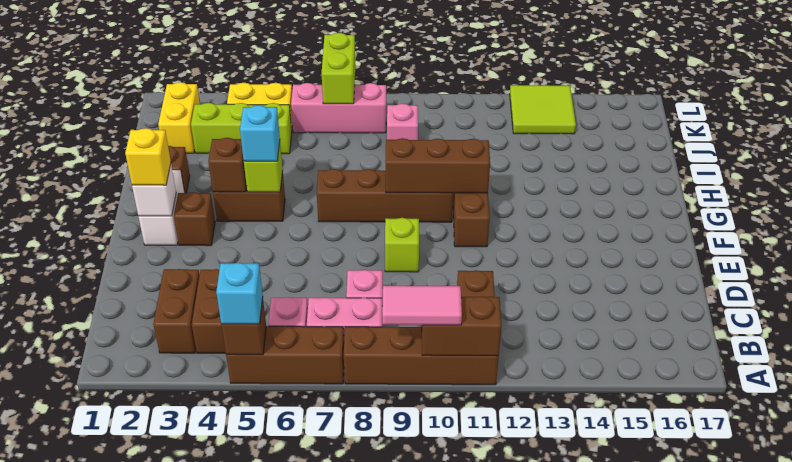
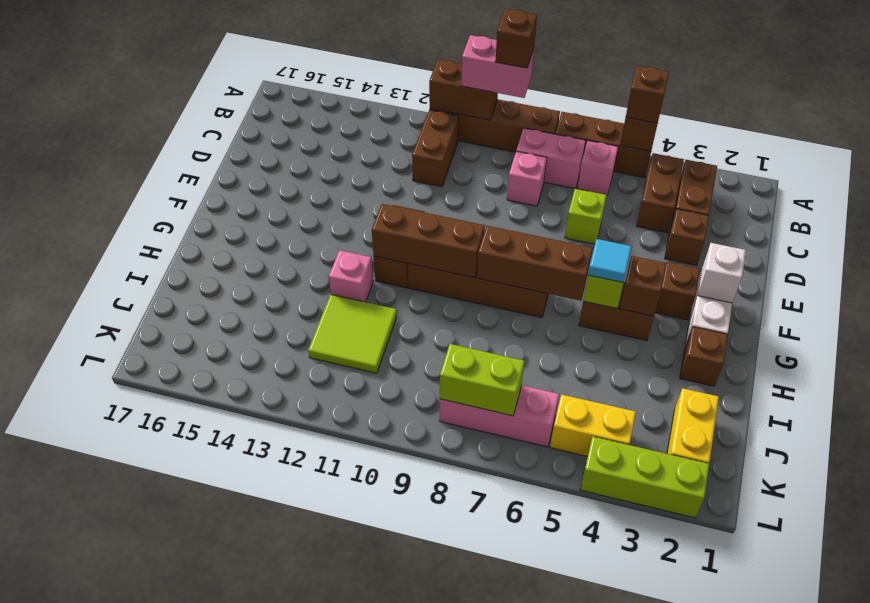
cyan 1x1 brick [216,263,263,324] -> brown 1x1 brick [626,66,669,123]
pink 1x2 tile [382,286,462,325] -> pink 1x2 brick [461,35,534,98]
none -> brown 1x1 brick [495,9,537,68]
none -> brown 1x1 brick [665,209,709,265]
lime 1x1 brick [385,218,419,272] -> lime 1x1 brick moved to [565,189,607,244]
yellow 1x1 brick [125,128,171,185] -> none
cyan 1x1 brick [240,105,280,161] -> cyan 1x1 tile [588,239,632,283]
none -> brown 1x3 brick [477,226,593,301]
lime 1x3 brick [191,103,292,154] -> lime 1x3 brick moved to [580,436,709,518]
pink 1x1 brick [387,104,418,140] -> pink 1x1 brick moved to [329,250,373,302]
lime 1x2 brick [322,33,356,104] -> lime 1x2 brick turned to [440,344,525,416]
lime 2x2 tile [510,85,576,134] -> lime 2x2 tile moved to [308,295,397,373]

